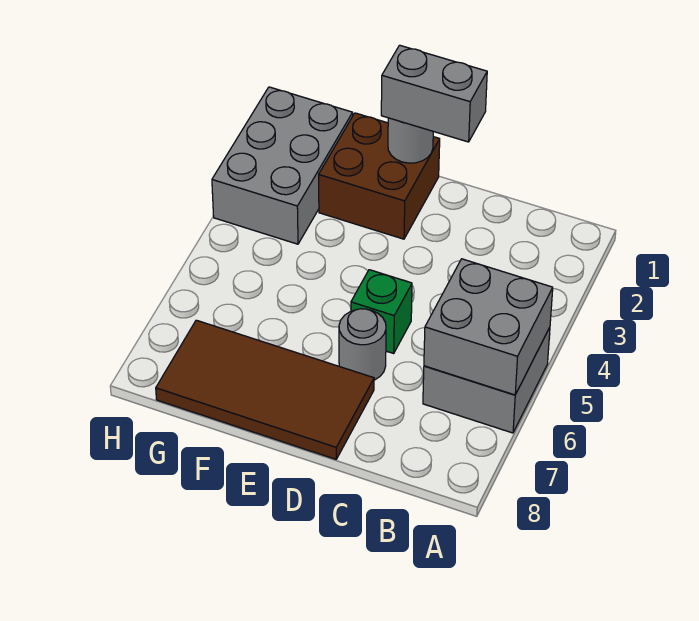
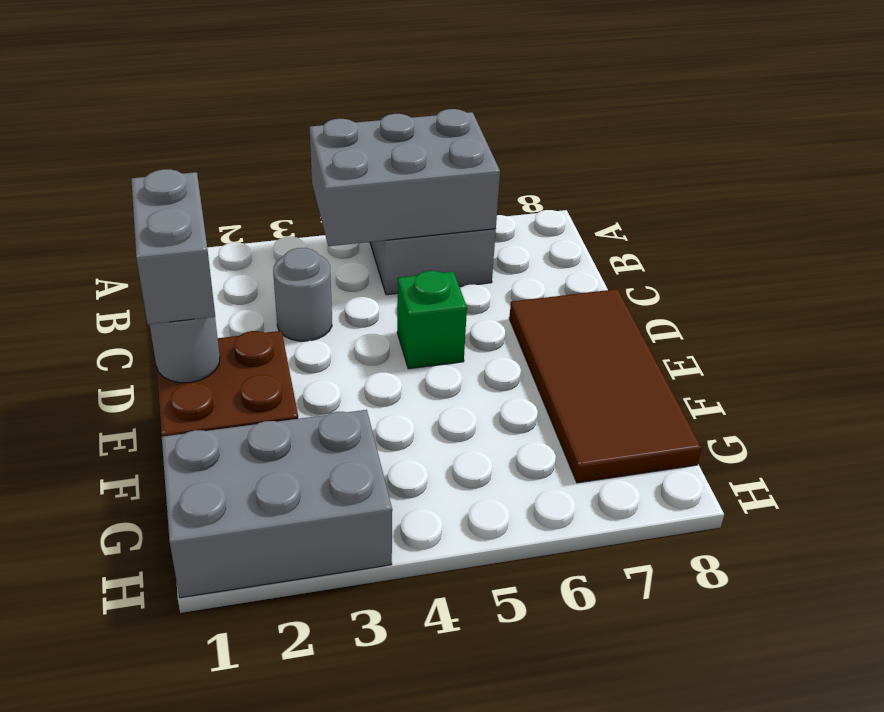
grey 2x2 brick [424,259,553,395] -> grey 2x3 brick [310,109,500,246]
grey 1x1 round brick [339,309,386,380] -> grey 1x1 round brick moved to [273,248,332,341]

